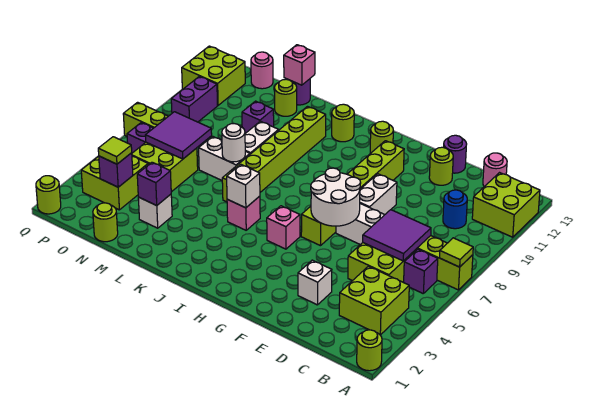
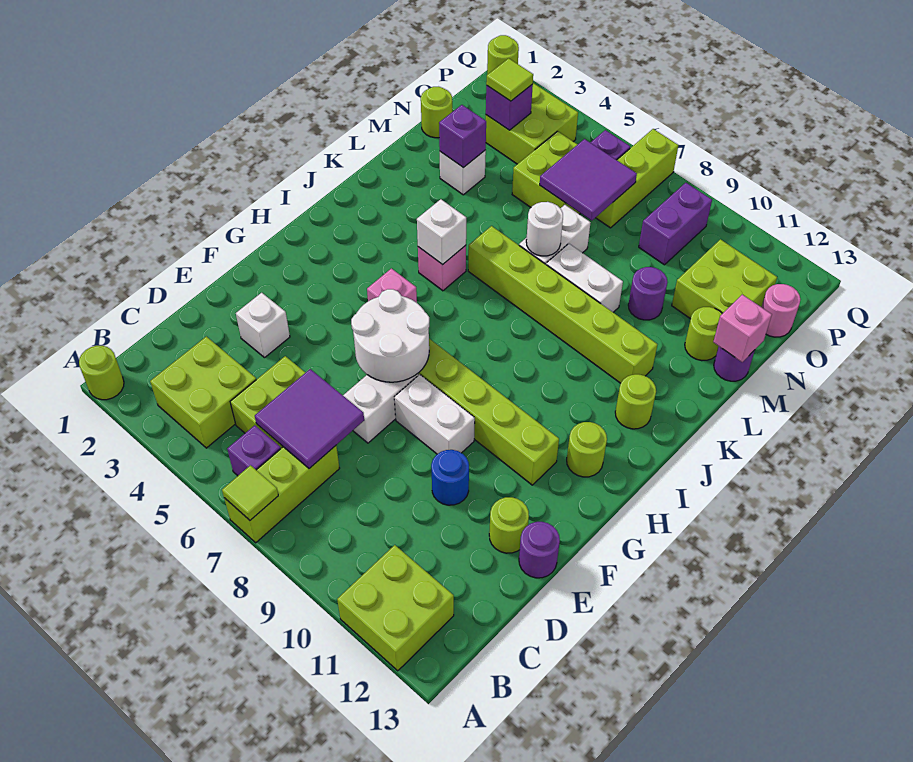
blue 1x1 round brick [443,190,467,229] -> blue 1x1 round brick moved to [431,450,469,505]
pink 1x1 round brick [483,153,507,187] -> none
purple 1x1 brick [242,101,274,133] -> purple 1x1 round brick [628,267,667,320]
purple 1x2 brick [171,76,218,122] -> purple 1x2 brick turned to [639,183,712,265]
lime 2x2 brick [182,46,245,105] -> lime 2x2 brick moved to [672,239,777,319]

